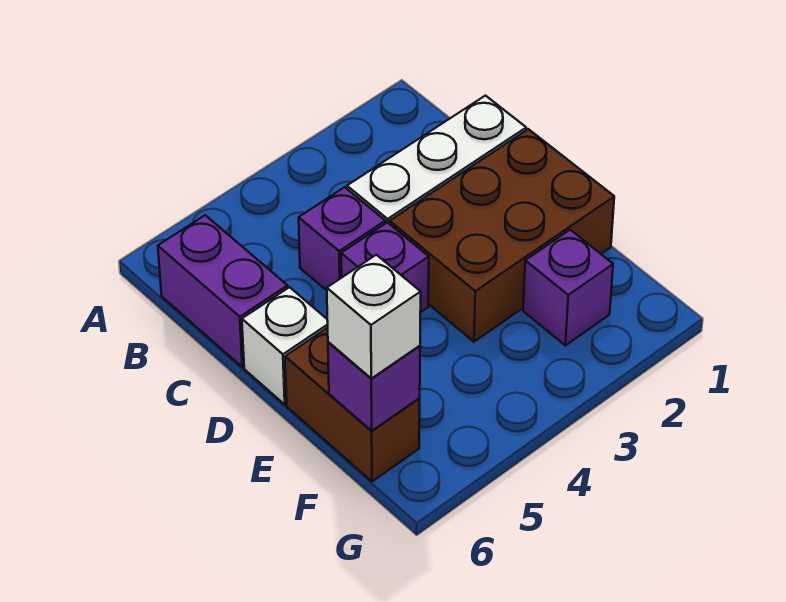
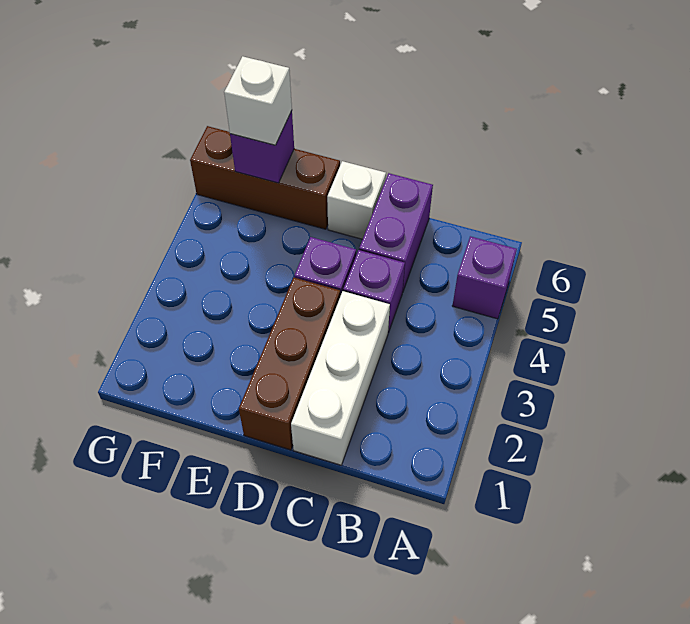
purple 1x2 brick [158,215,288,367] -> purple 1x2 brick turned to [359,173,433,293]
brown 2x3 brick [390,129,614,342] -> brown 1x3 brick [239,278,340,450]
brown 1x2 brick [285,328,420,481] -> brown 1x3 brick [190,126,340,229]
purple 1x1 brick [523,230,613,345] -> purple 1x1 brick moved to [452,236,517,319]

